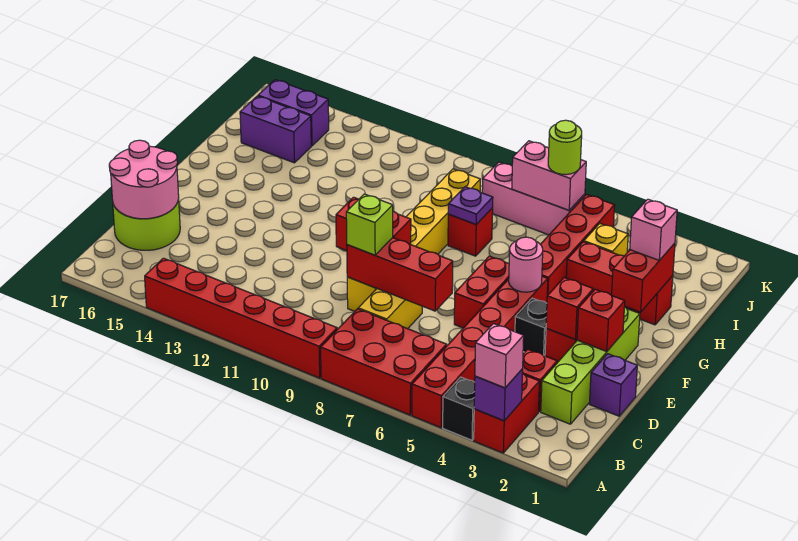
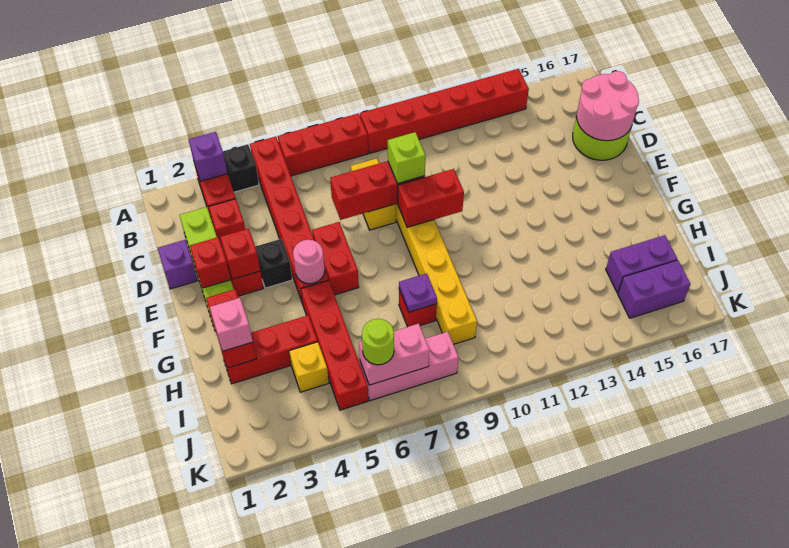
pink 1x1 brick [475,323,524,388] -> none
red 2x3 brick [321,309,447,415] -> red 1x3 brick [278,113,368,176]

